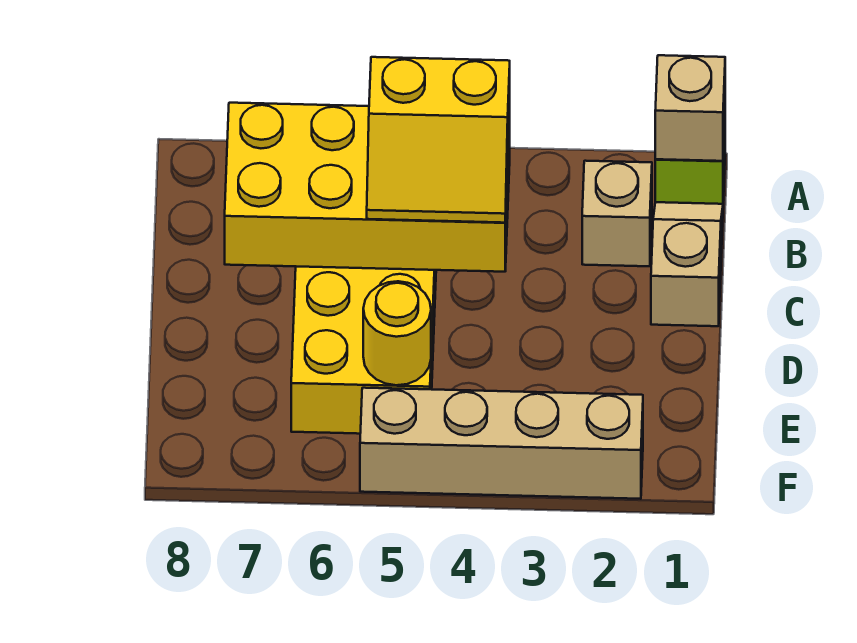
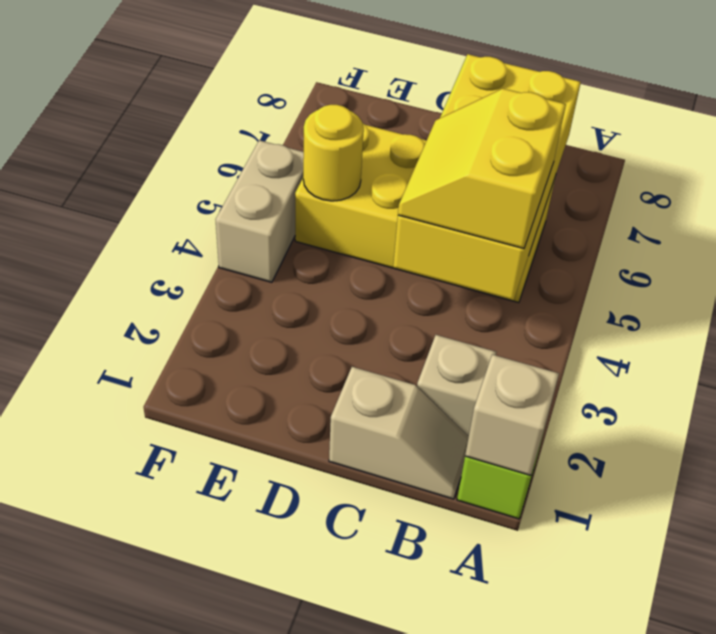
tan 1x4 brick [360,388,643,499] -> tan 1x2 brick [216,140,304,282]

